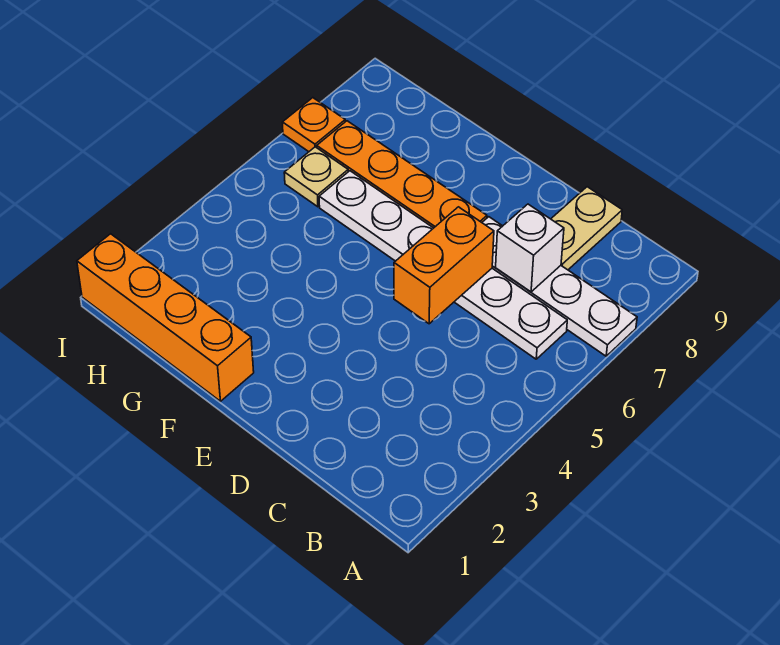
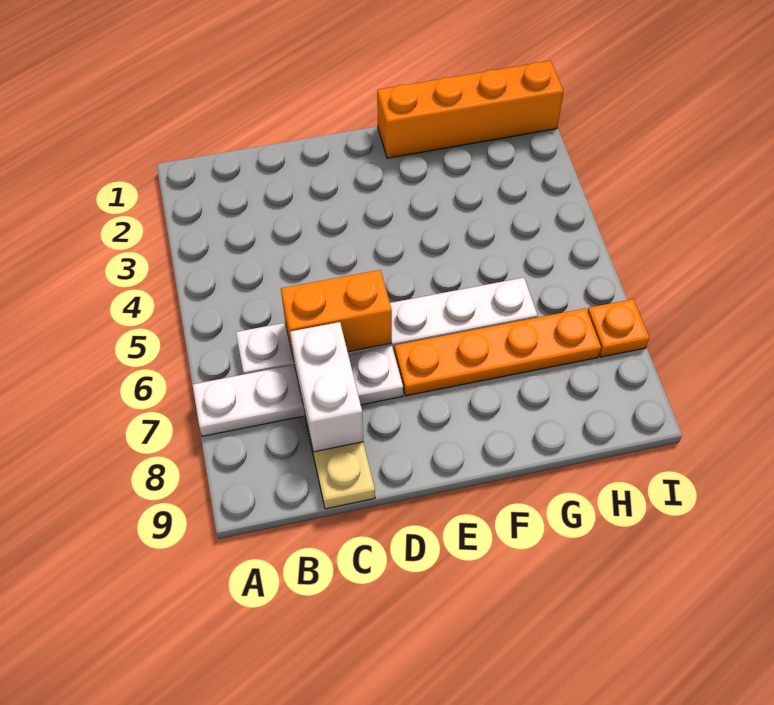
white 1x1 brick [496,204,564,292] -> white 1x2 brick [290,322,363,452]
orange 1x2 brick [394,207,494,324] -> orange 1x2 brick turned to [281,270,392,360]
tan 1x1 plate [284,147,348,207] -> none

